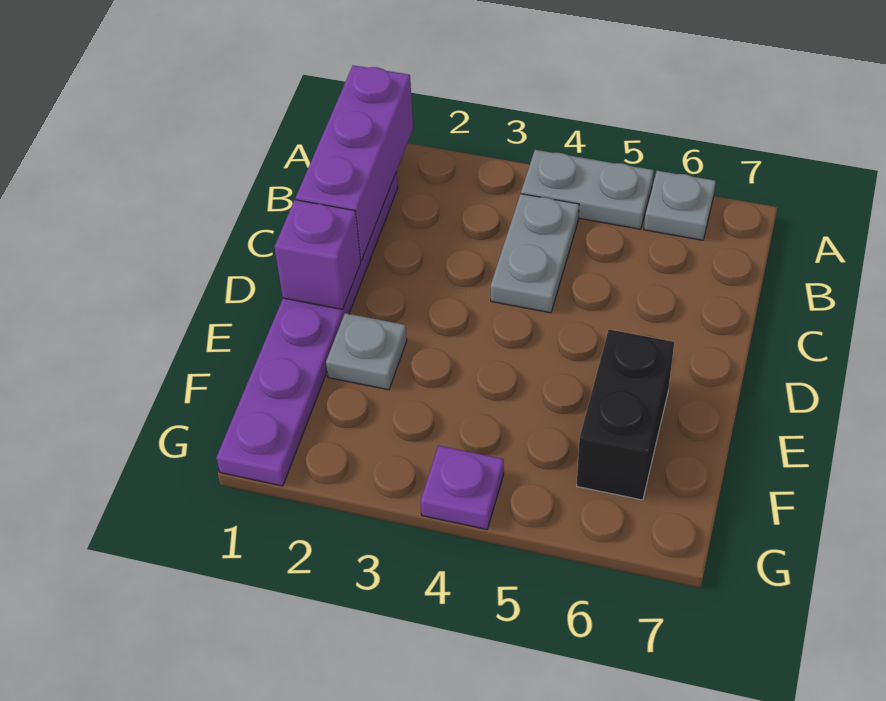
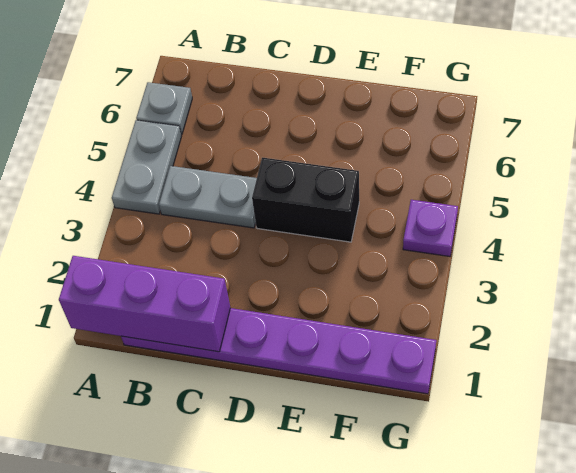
purple 1x1 brick [275,200,361,309] -> none
grey 1x1 plate [326,313,407,390] -> none
black 1x2 brick [577,329,674,500] -> black 1x2 brick moved to [252,158,359,242]

